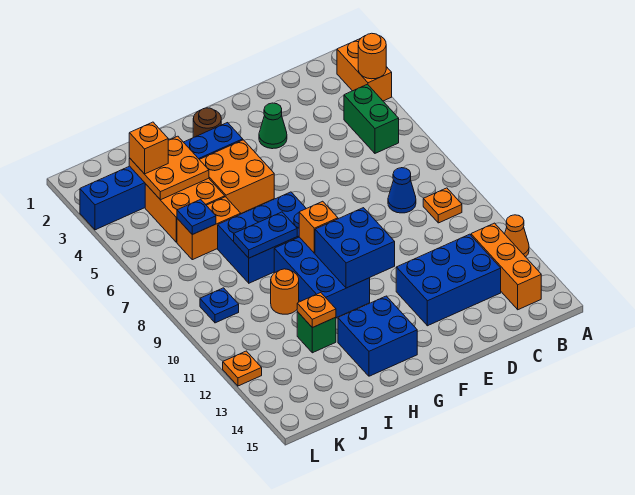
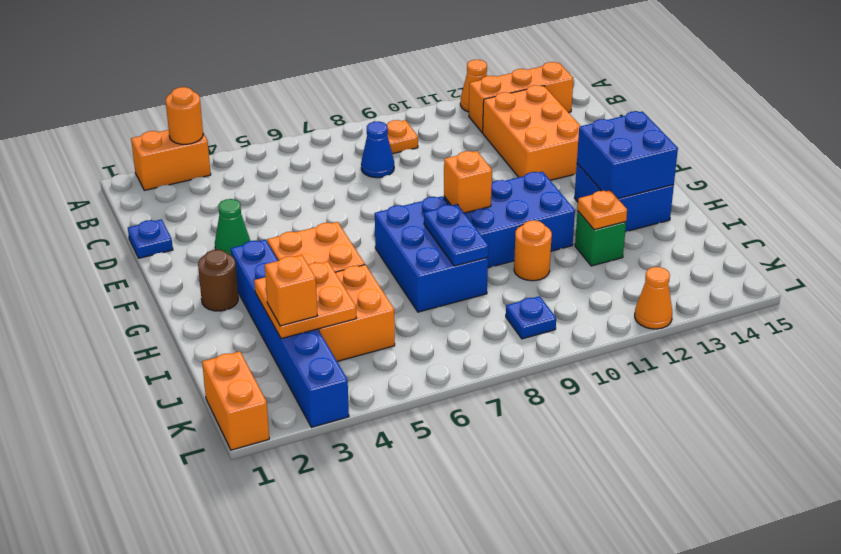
green 1x2 brick [344,84,399,153] -> none
blue 2x3 brick [396,234,501,326] -> orange 2x3 brick [483,85,580,181]
blue 2x2 brick [315,208,395,288] -> blue 2x2 brick moved to [577,111,678,199]
orange 1x2 brick [177,197,241,260] -> orange 1x2 brick moved to [202,351,269,450]
blue 1x1 plate [177,199,216,235] -> blue 1x1 plate moved to [128,219,173,258]
orange 1x1 plate [223,351,262,386] -> orange 1x1 cone [635,267,672,329]

